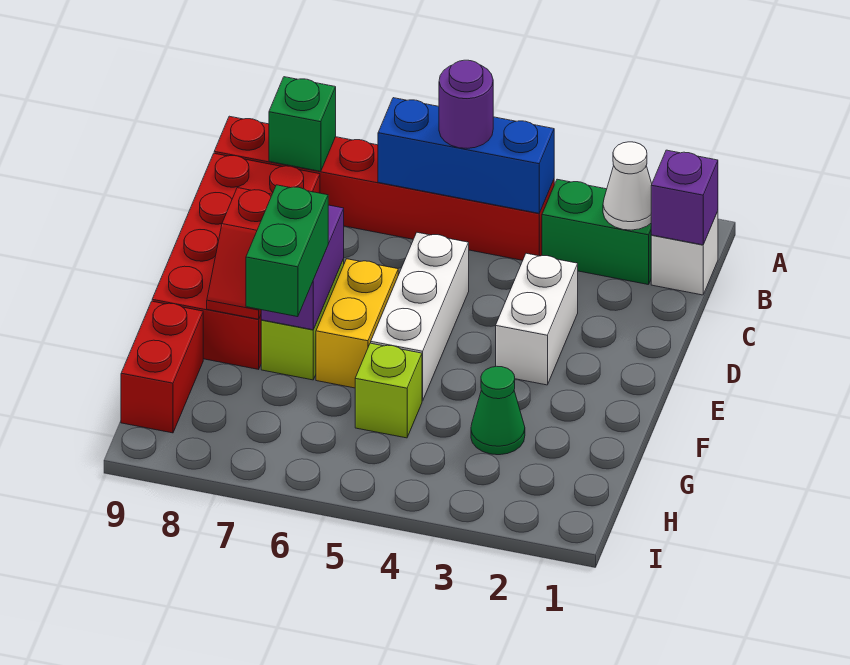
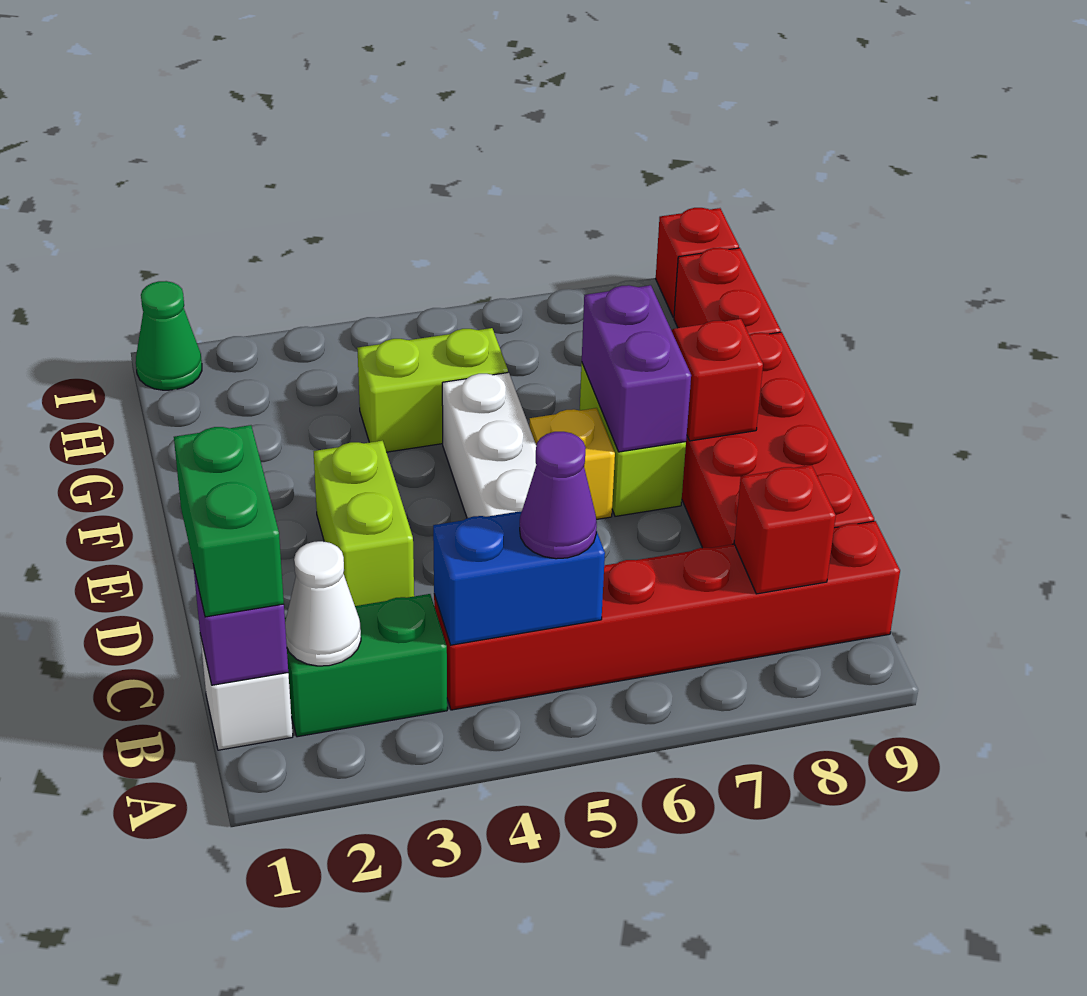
blue 1x3 brick [378,98,554,213] -> blue 1x2 brick [433,511,605,645]
purple 1x1 round brick [439,60,493,148] -> purple 1x1 cone [520,432,597,559]
green 1x1 brick [269,77,336,171] -> red 1x1 brick [734,465,836,594]
white 1x2 brick [496,253,578,385] -> lime 1x2 brick [314,441,414,606]
yellow 1x2 brick [316,259,398,388] -> yellow 1x1 brick [529,408,615,519]
green 1x2 brick [246,185,328,317] -> green 1x2 brick moved to [174,425,284,617]
green 1x1 cone [471,366,525,455] -> green 1x1 cone moved to [136,281,202,390]
lime 1x1 brick [355,343,422,438] -> lime 1x2 brick [357,328,508,452]
none -> red 1x1 brick [656,208,739,317]

